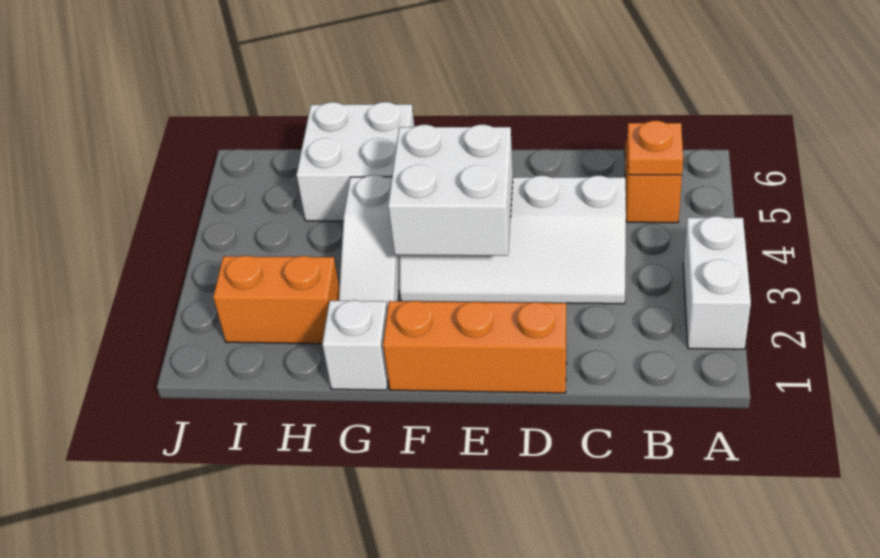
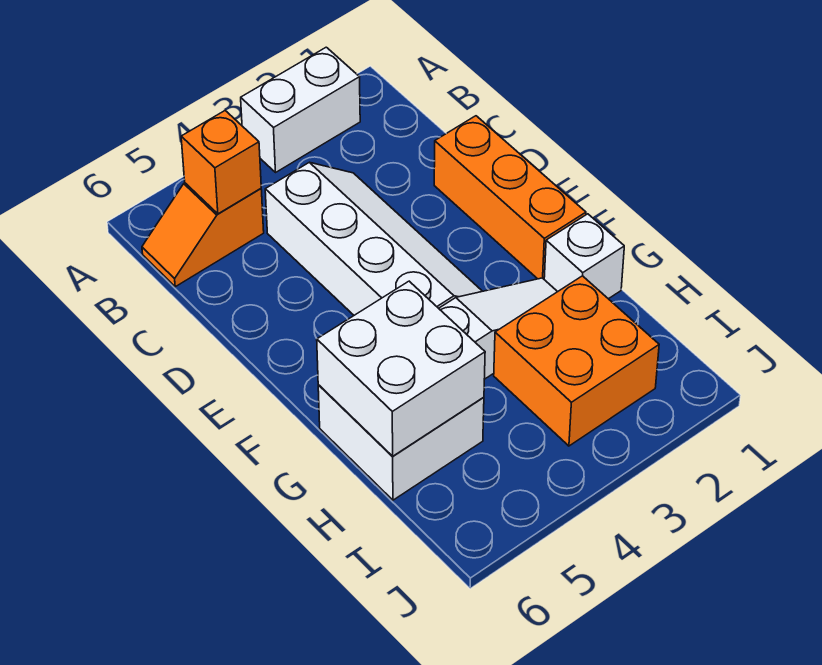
orange 1x1 plate [627,121,683,175] -> orange 1x1 brick [181,111,261,214]
white 2x2 brick [388,125,513,256] -> white 2x2 brick moved to [317,281,485,456]
orange 1x2 brick [213,256,340,344] -> orange 2x2 brick [494,276,659,446]

